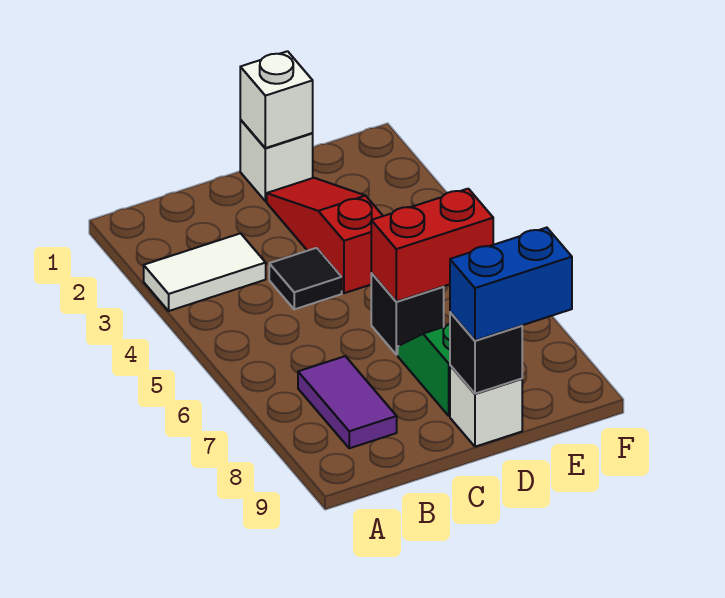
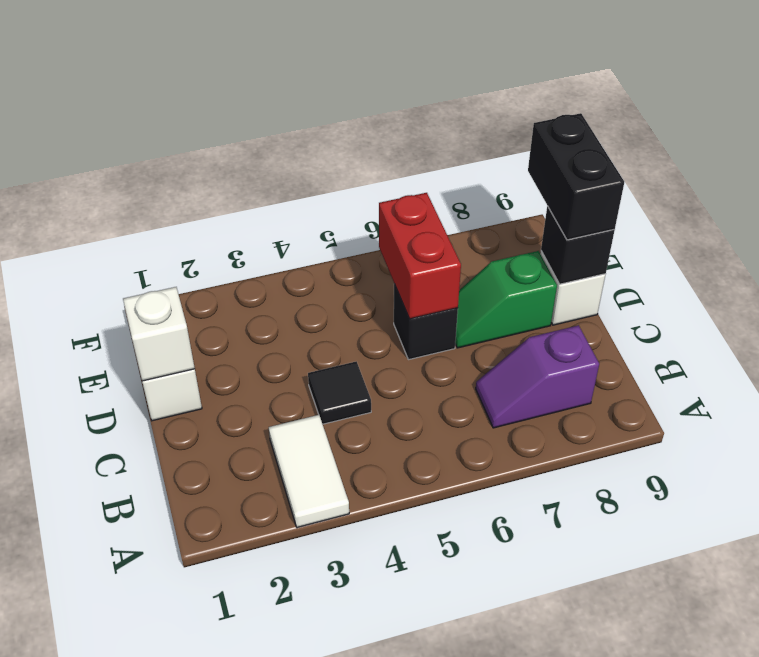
purple 1x2 tile [298,356,397,448] -> purple 1x2 slope [476,325,599,428]
red 1x3 slope [267,178,383,293] -> none
blue 1x2 brick [450,228,572,341] -> black 1x2 brick [528,113,624,240]

